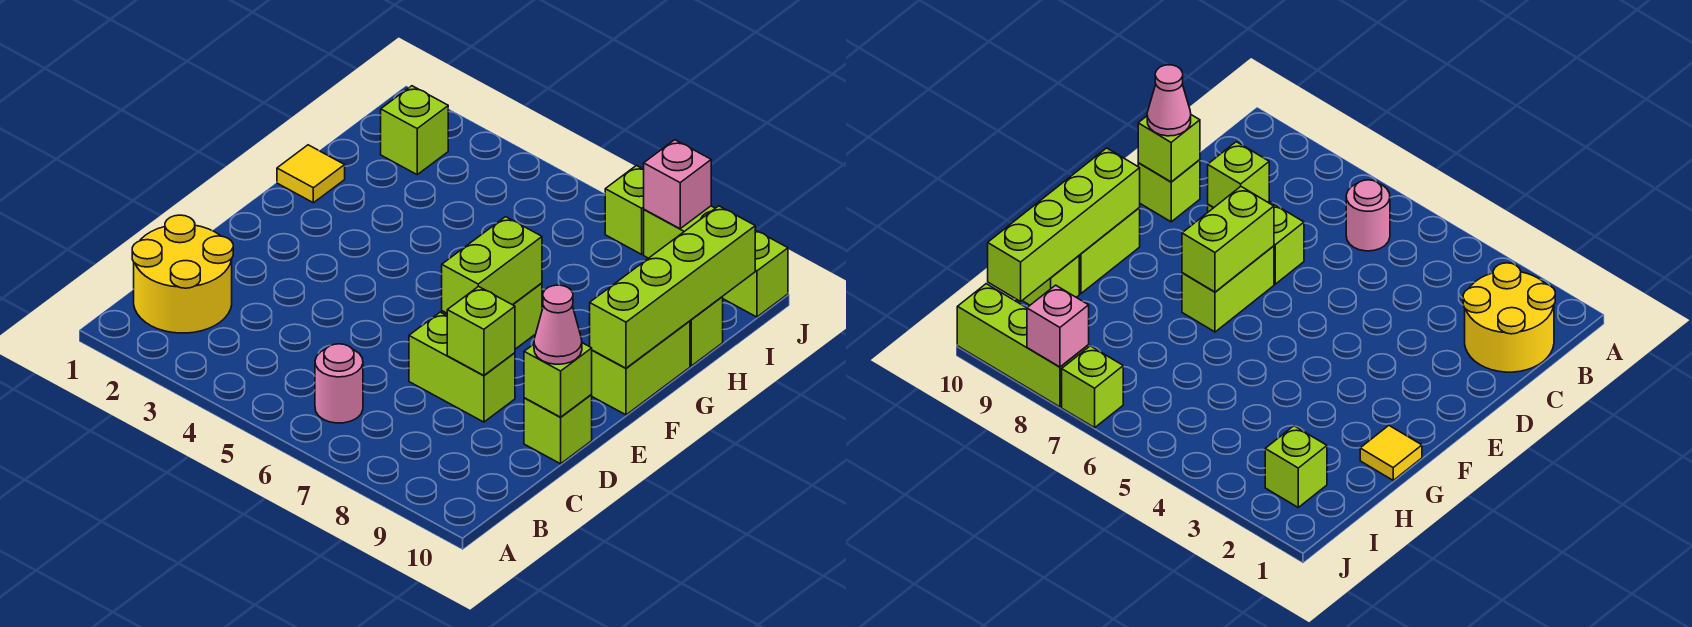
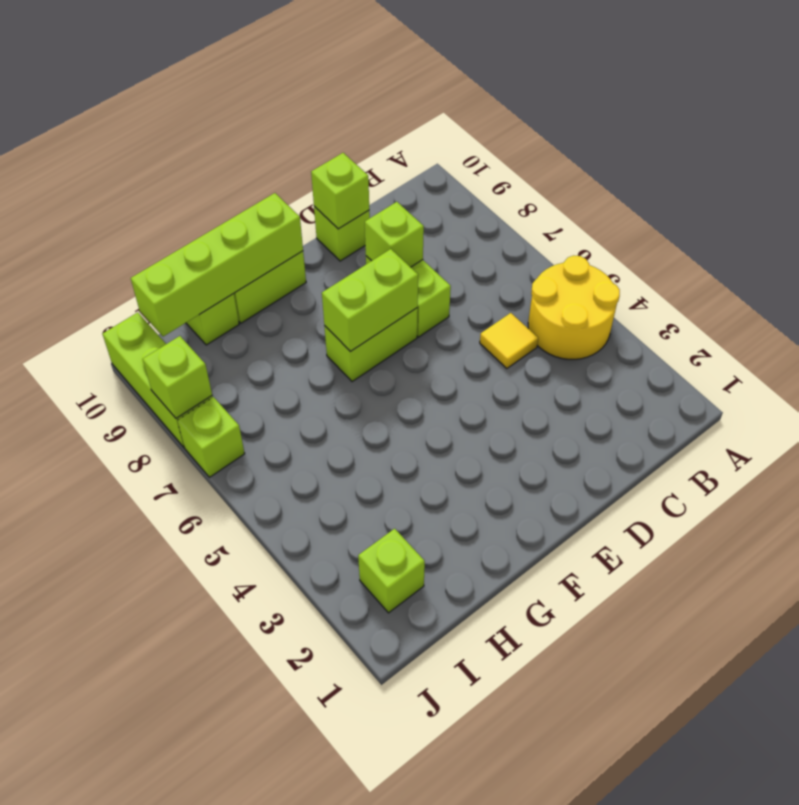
yellow 2x2 round brick [132,215,233,333] -> yellow 2x2 round brick moved to [528,256,620,359]
pink 1x1 round brick [315,344,363,423] -> none
pink 1x1 cone [534,285,582,364] -> none
yellow 1x1 tile [277,145,345,203] -> yellow 1x1 tile moved to [480,313,538,368]
pink 1x1 brick [644,140,711,229] -> lime 1x1 brick [143,336,212,418]

